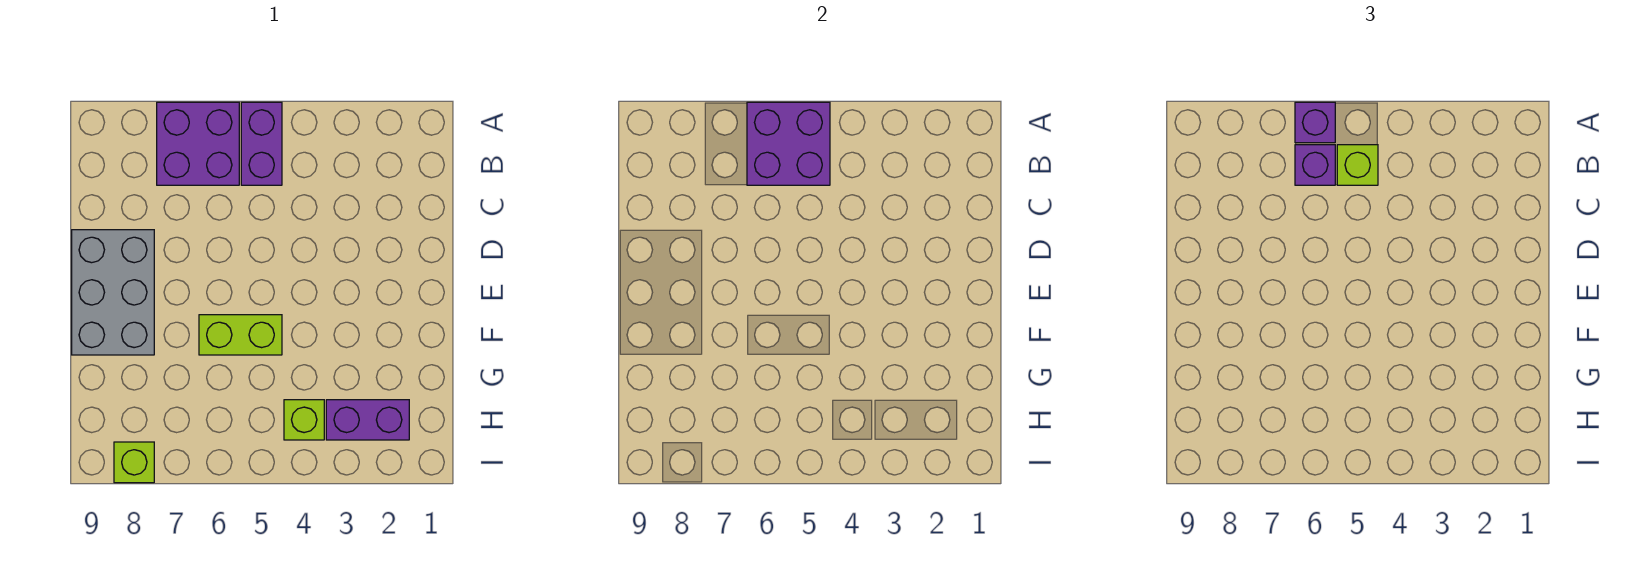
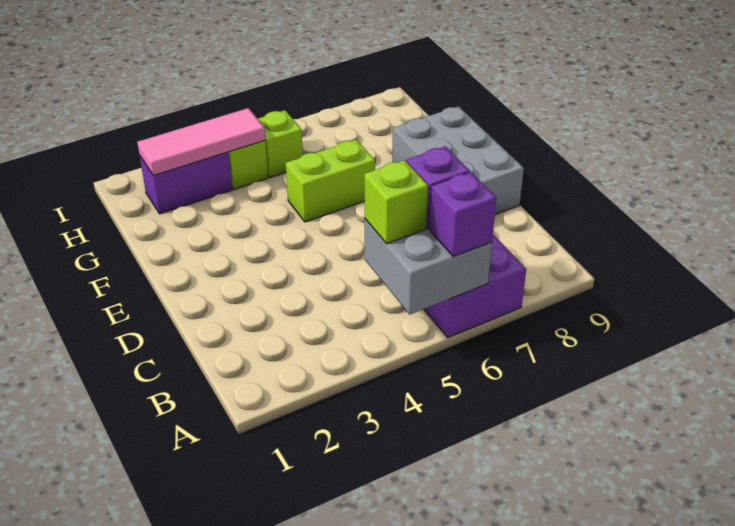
purple 1x2 brick [241,102,282,185] -> none
purple 2x2 brick [747,102,830,185] -> grey 2x2 brick [365,219,492,314]
none -> pink 1x3 tile [137,108,265,175]
lime 1x1 brick [114,442,154,483] -> lime 1x1 brick moved to [258,110,303,178]

